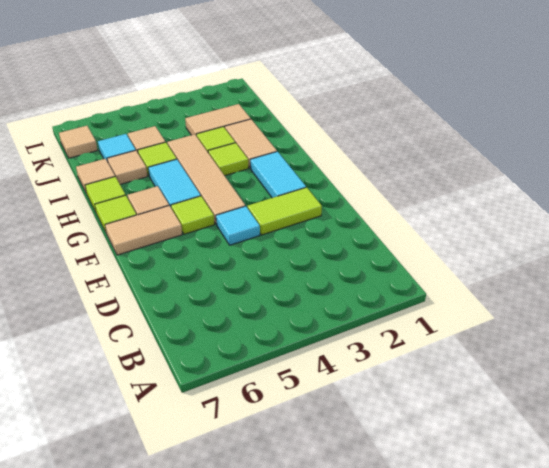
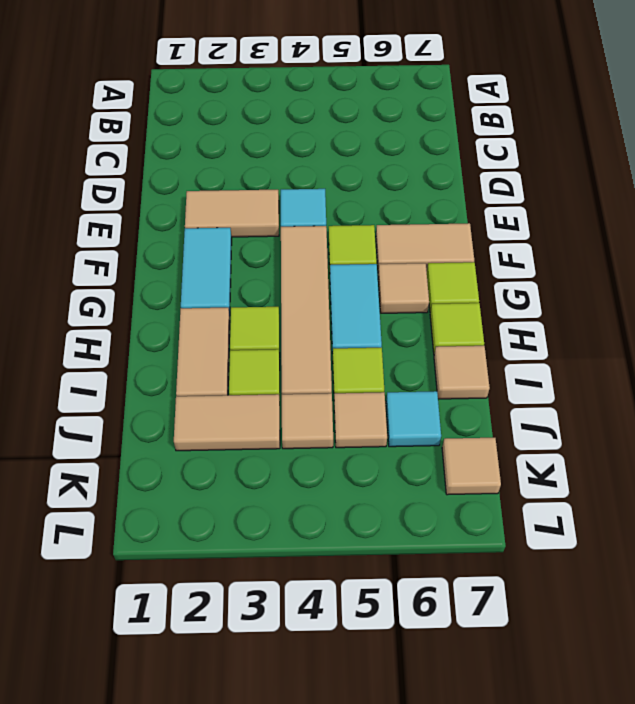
lime 1x2 tile [248,187,322,235] -> tan 1x2 tile [185,190,279,237]
tan 1x1 tile [107,150,147,184] -> tan 1x1 tile moved to [282,393,333,449]

